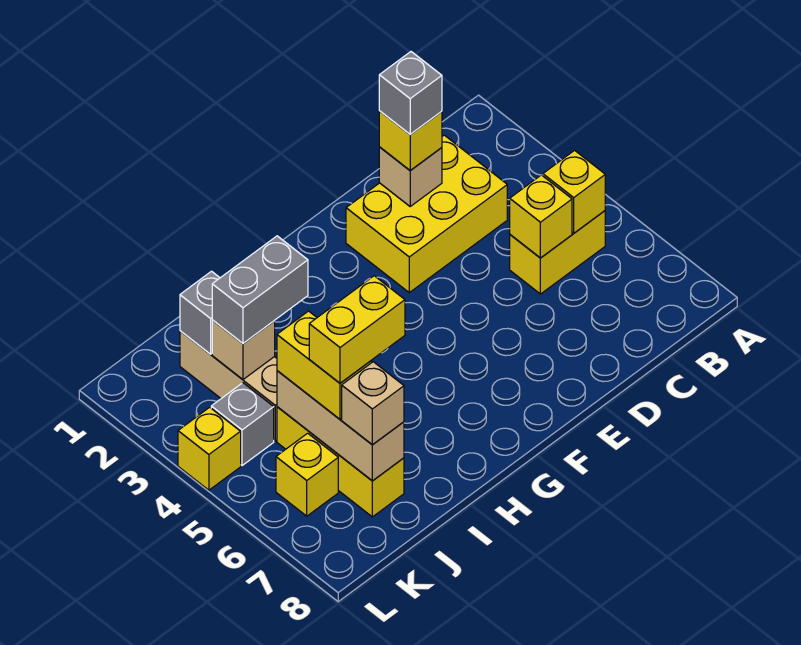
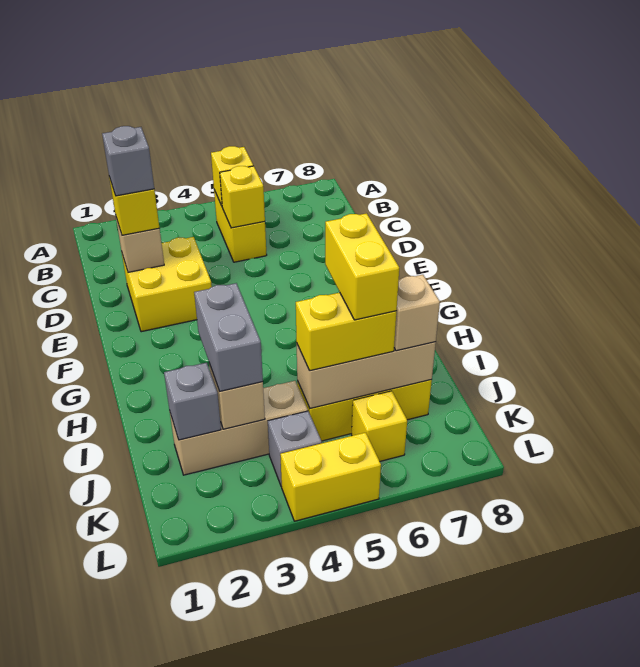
yellow 2x3 brick [346,135,507,292] -> yellow 2x2 brick [122,237,212,332]
yellow 1x1 brick [178,407,241,490] -> yellow 1x2 brick [280,433,381,521]

